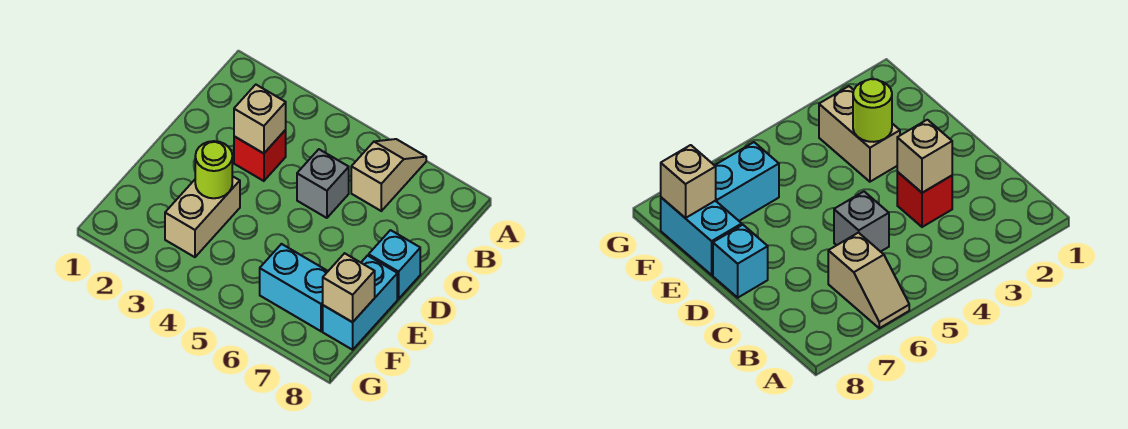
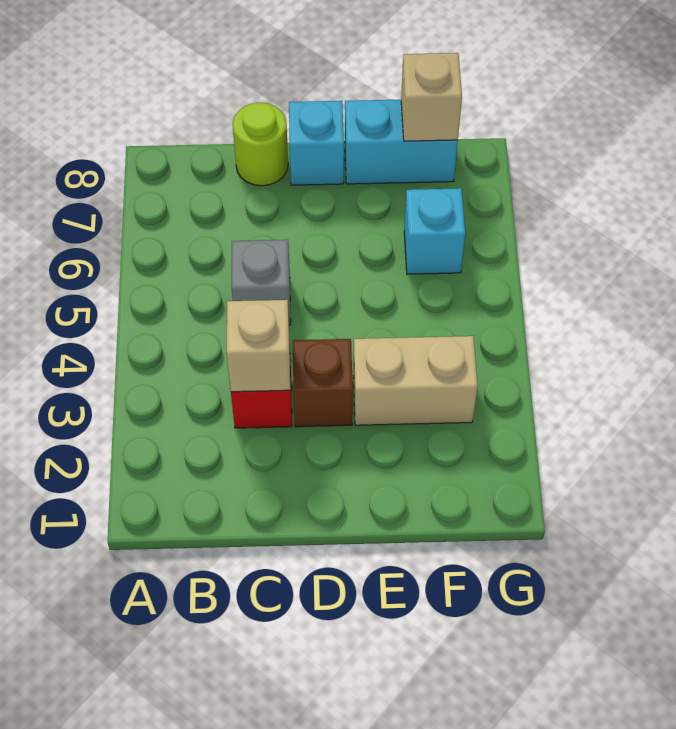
tan 1x2 slope [351,139,426,211] -> none
none -> brown 1x1 brick [293,339,353,427]
lime 1x1 round brick [195,141,232,198] -> lime 1x1 round brick moved to [233,103,288,186]
cyan 1x2 brick [260,244,328,331] -> cyan 1x1 brick [404,188,465,274]

